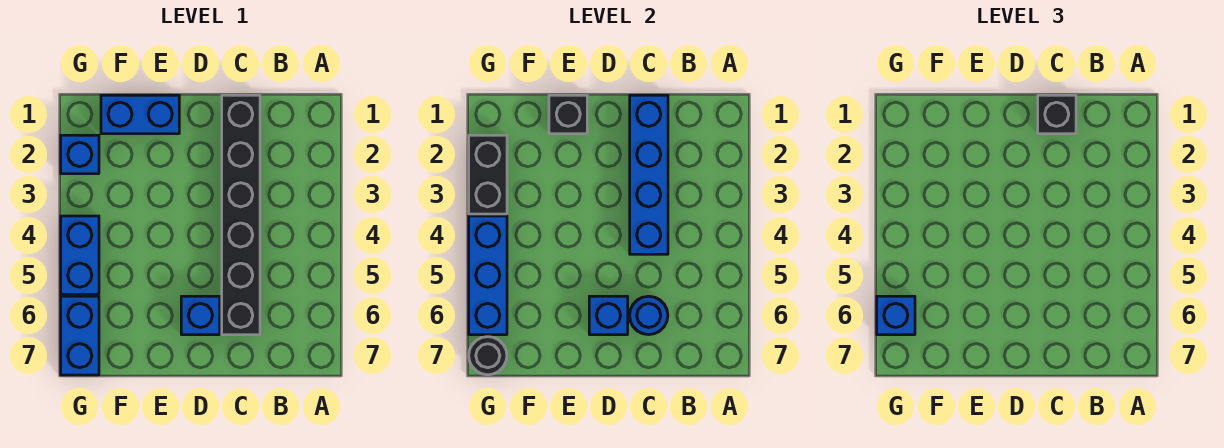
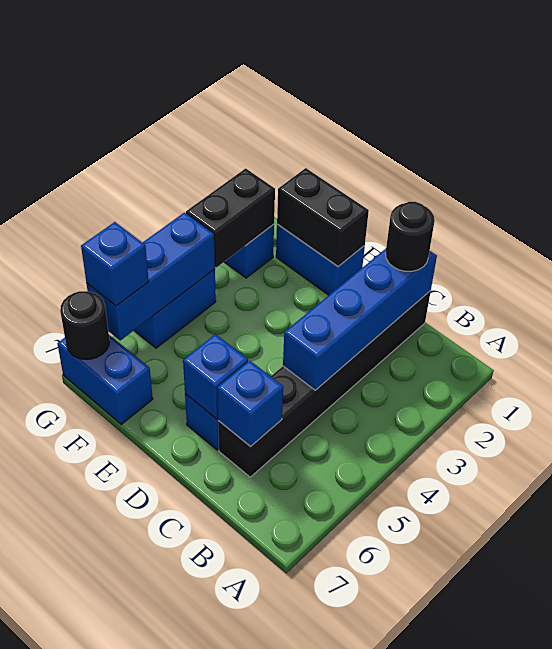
black 1x1 brick [1038,95,1076,134] -> black 1x1 round brick [386,202,435,271]
blue 1x1 round brick [630,296,668,335] -> blue 1x1 brick [217,361,283,447]
black 1x1 brick [549,95,587,134] -> black 1x2 brick [277,168,369,266]
blue 1x2 brick [61,296,99,375] -> blue 1x2 brick turned to [57,335,153,424]

